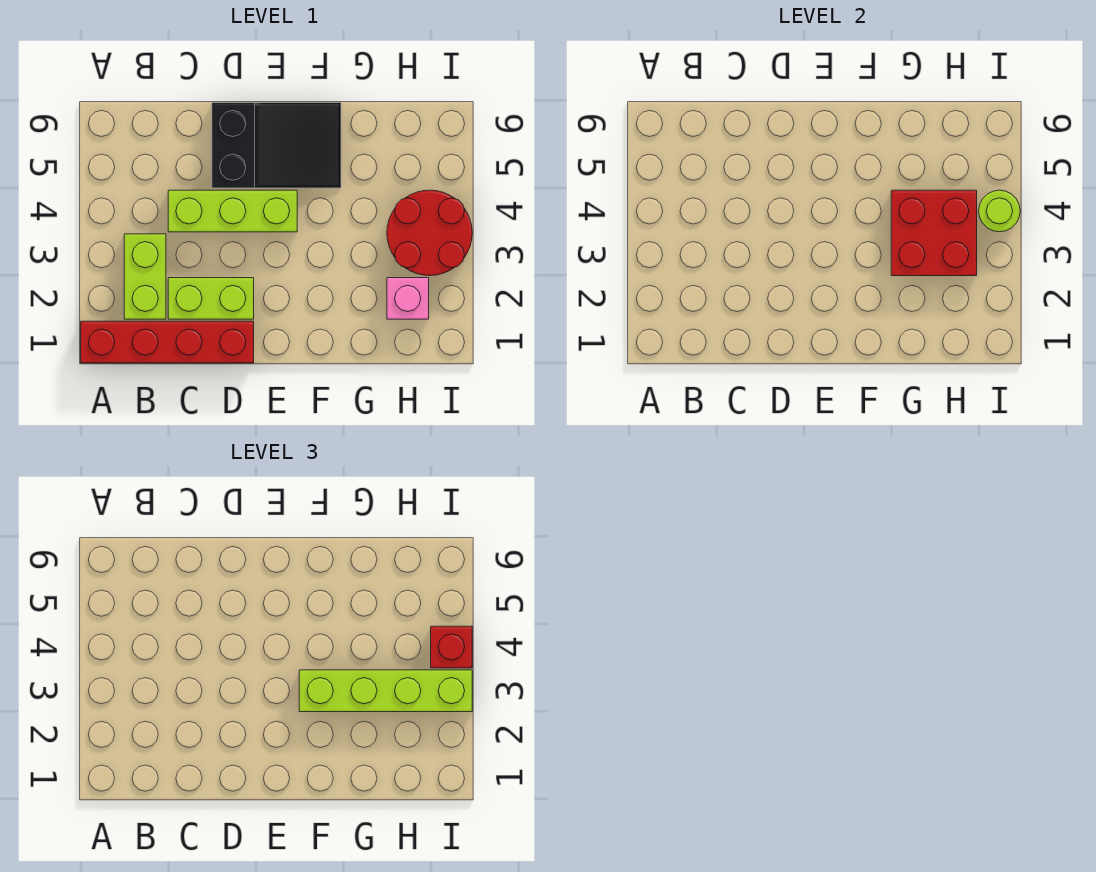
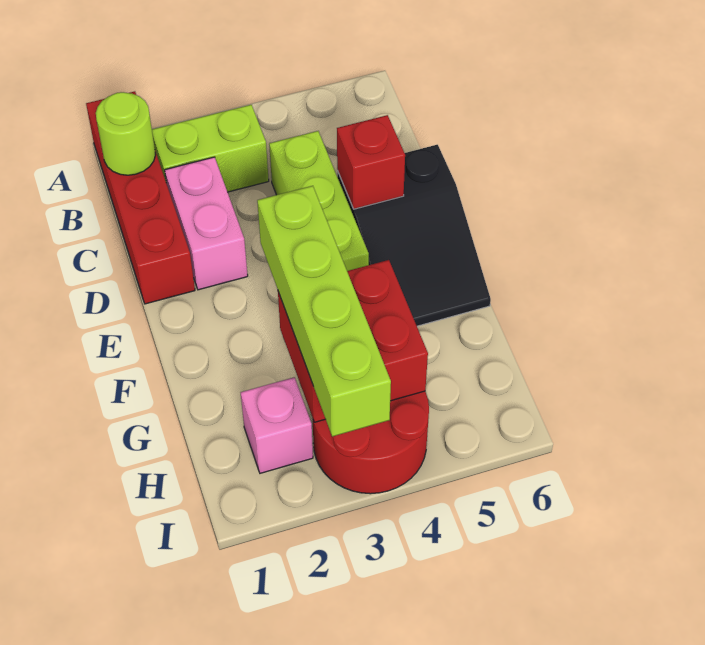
lime 1x2 brick [168,278,254,319] -> pink 1x2 brick [165,157,248,290]
lime 1x1 round brick [979,190,1020,232] -> lime 1x1 round brick moved to [96,92,155,175]
red 1x1 brick [431,626,472,668] -> red 1x1 brick moved to [337,115,405,209]

